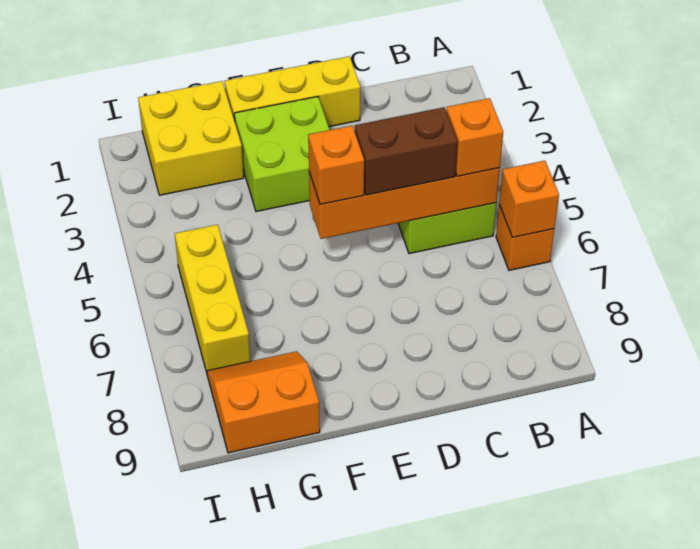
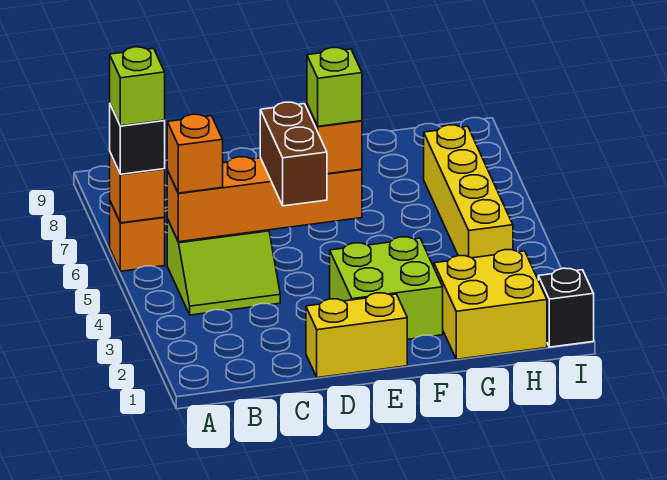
none -> black 1x1 brick [110,105,165,174]
none -> lime 1x1 brick [110,47,165,126]
brown 1x2 brick [355,107,457,195] -> brown 1x2 brick turned to [260,102,327,206]
yellow 1x3 brick [225,56,360,127] -> yellow 1x2 brick [306,293,407,378]
none -> lime 1x1 brick [307,48,362,126]
orange 2x2 slope [207,351,320,453] -> none
yellow 1x3 brick [175,225,251,372] -> yellow 1x4 brick [424,125,513,258]
none -> black 1x1 brick [538,268,594,347]

